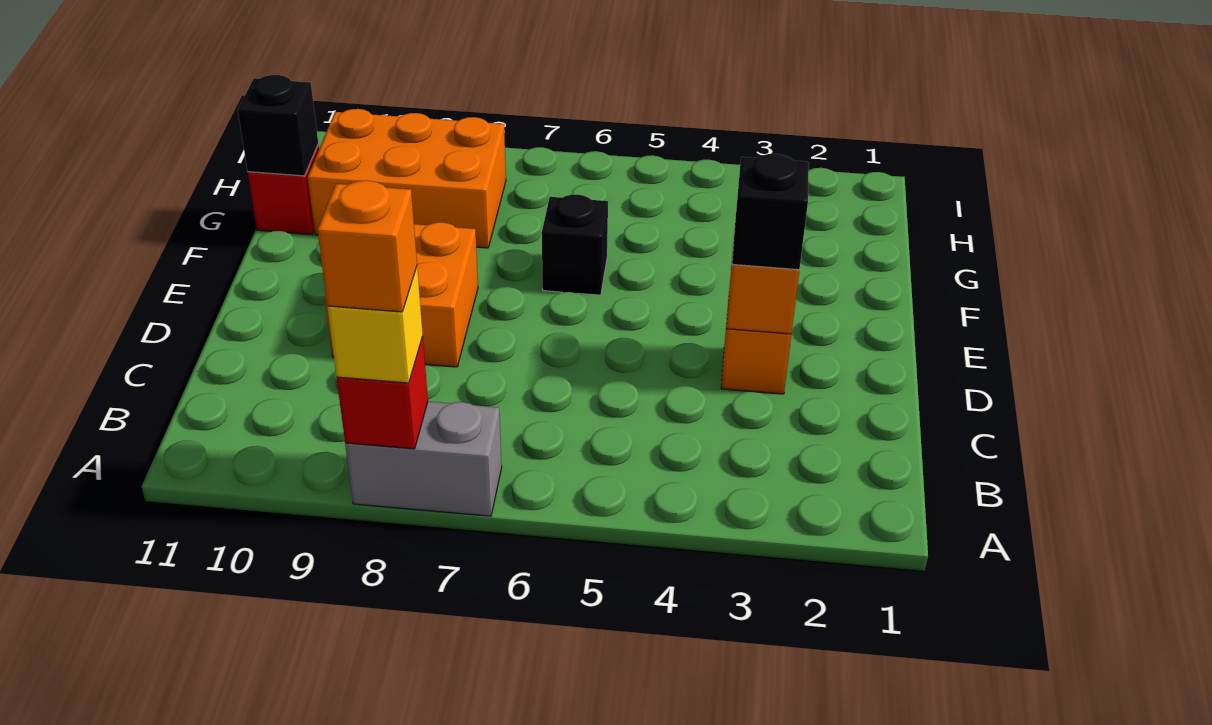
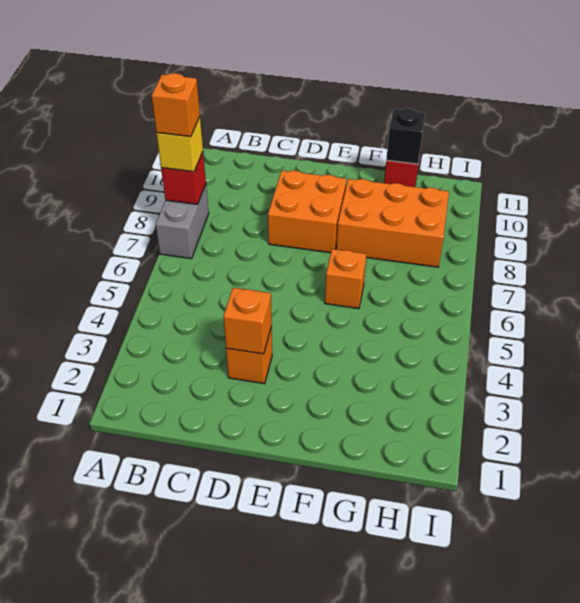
black 1x1 brick [732,154,809,270] -> none
black 1x1 brick [542,194,608,295] -> orange 1x1 brick [325,249,366,309]
orange 2x3 brick [308,109,506,248] -> orange 2x3 brick turned to [336,179,449,267]

